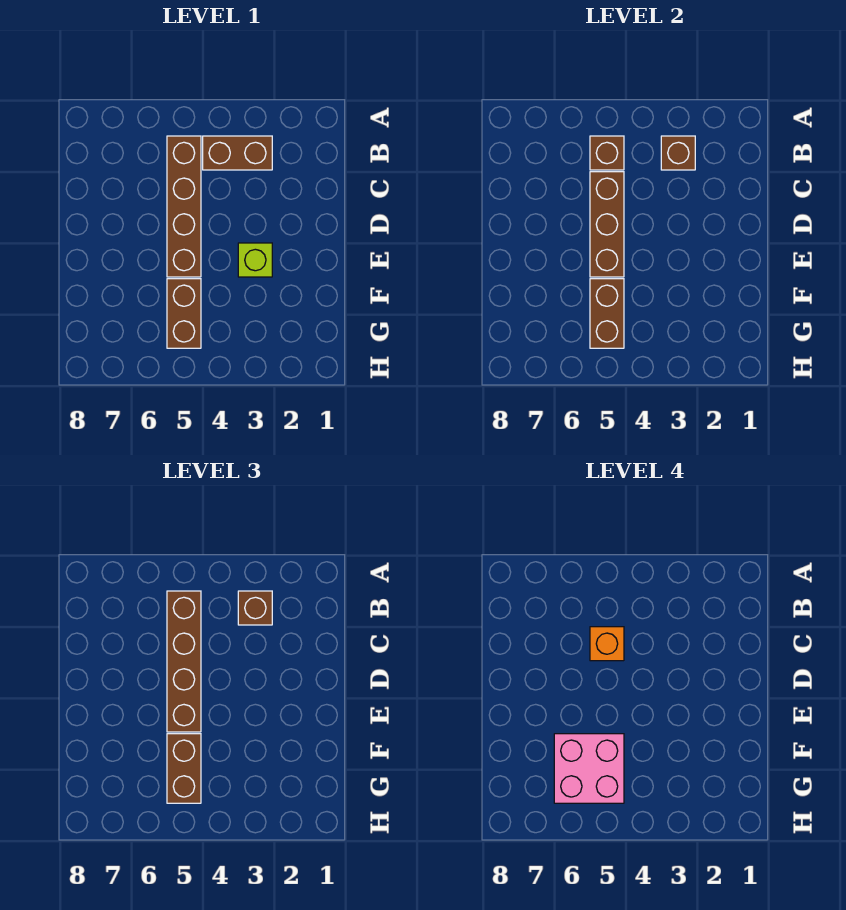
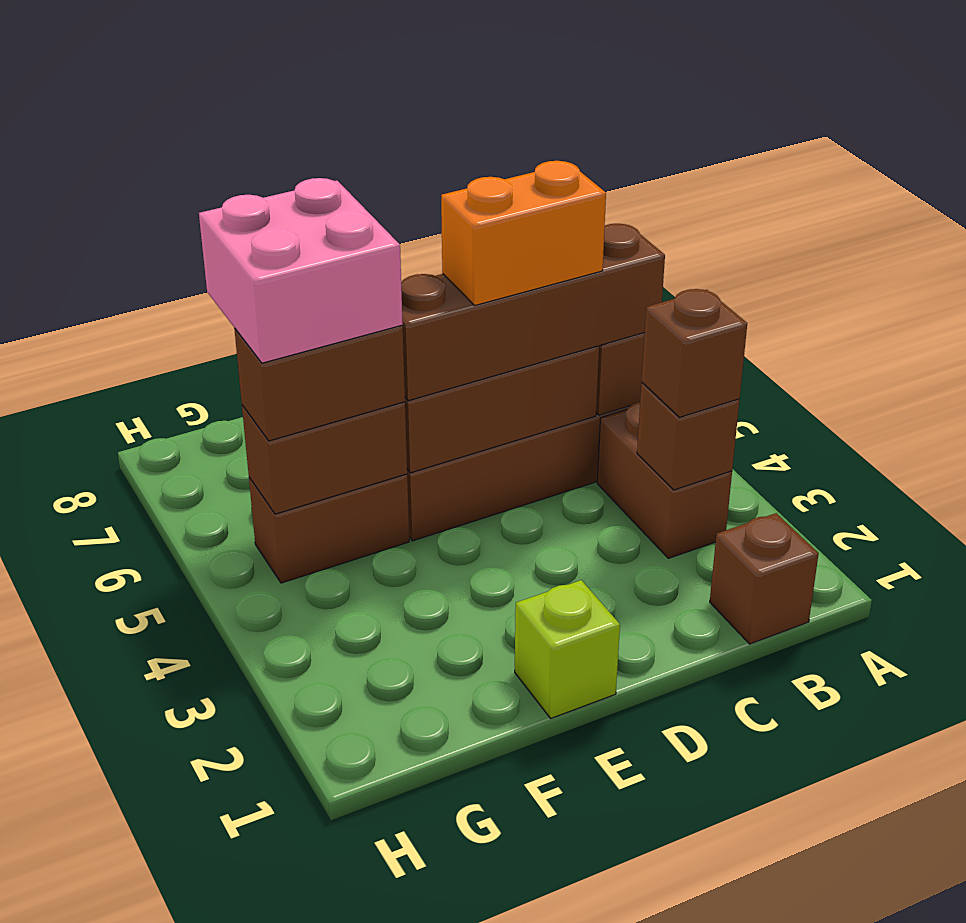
none -> brown 1x1 brick [710,513,819,644]
orange 1x1 brick [590,627,624,661] -> orange 1x2 brick [441,161,606,305]
lime 1x1 brick [238,243,272,277] -> lime 1x1 brick moved to [515,580,620,718]

